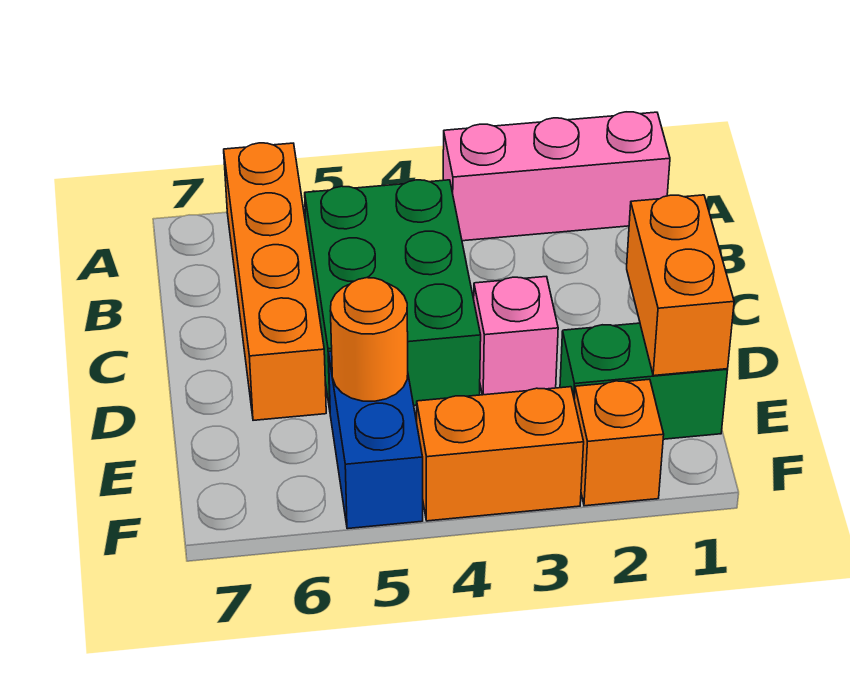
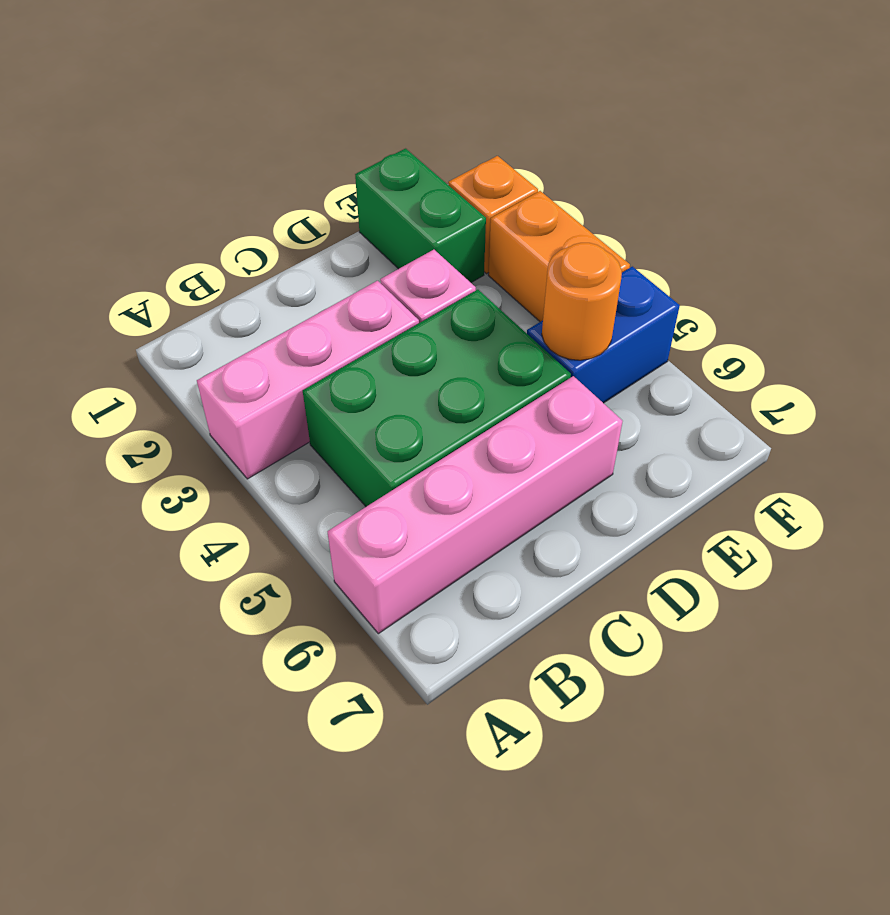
pink 1x3 brick [443,112,670,241] -> pink 1x3 brick turned to [197,281,419,479]
orange 1x4 brick [224,143,326,420] -> pink 1x4 brick [328,376,623,634]
orange 1x2 brick [627,195,734,376] -> none

